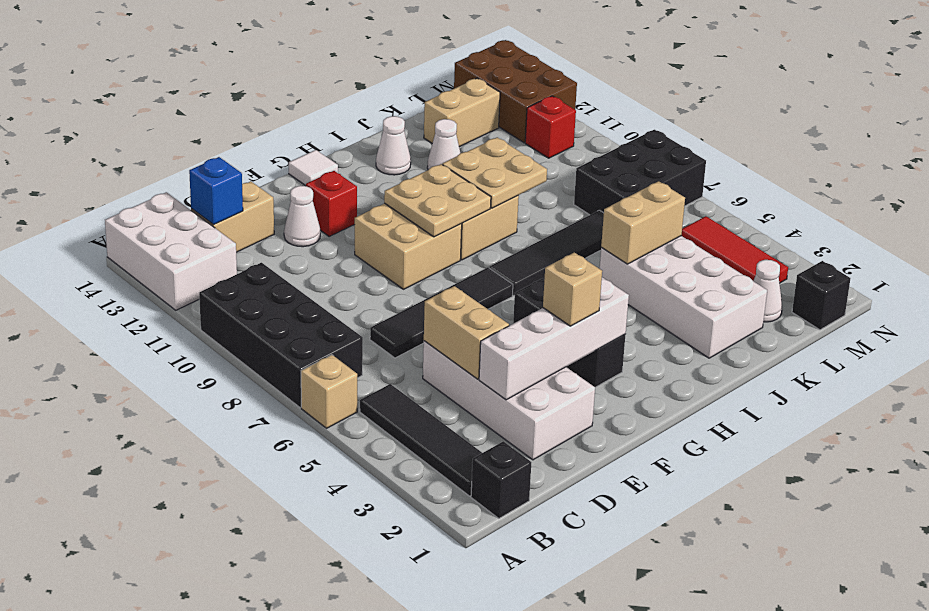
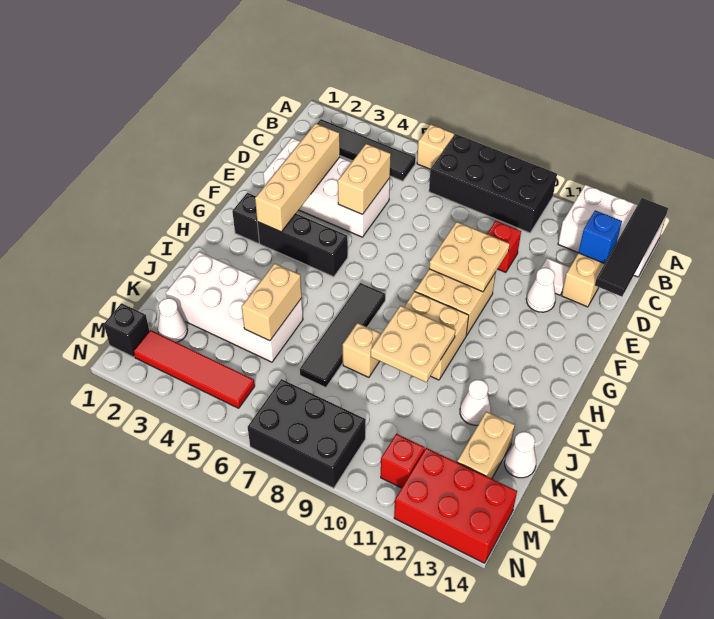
black 1x1 brick [471,441,531,519] -> black 1x1 brick moved to [232,193,259,243]
white 1x4 brick [479,277,629,400] -> tan 1x4 brick [255,123,340,232]
tan 1x2 brick [424,286,509,379] -> tan 1x2 brick turned to [338,144,391,214]
black 1x4 tile [370,268,513,358] -> black 1x4 tile moved to [595,198,668,297]
tan 1x1 brick [543,252,602,326] -> tan 1x1 brick moved to [343,323,381,377]
red 1x1 brick [306,171,357,236] -> red 1x1 brick moved to [487,221,521,272]
tan 2x2 plate [384,164,491,237] -> tan 2x2 plate moved to [429,222,510,292]
white 1x1 tile [289,150,338,186] -> white 1x1 tile moved to [535,258,570,295]
white 1x1 cone [376,116,411,175] -> white 1x1 cone moved to [504,432,536,478]
black 2x3 brick [574,130,706,215] -> black 2x3 brick turned to [248,379,366,488]
red 1x3 tile [681,216,788,283] -> red 1x4 tile [133,330,255,408]
brown 2x3 brick [454,40,577,143] -> red 2x3 brick [394,448,517,563]

